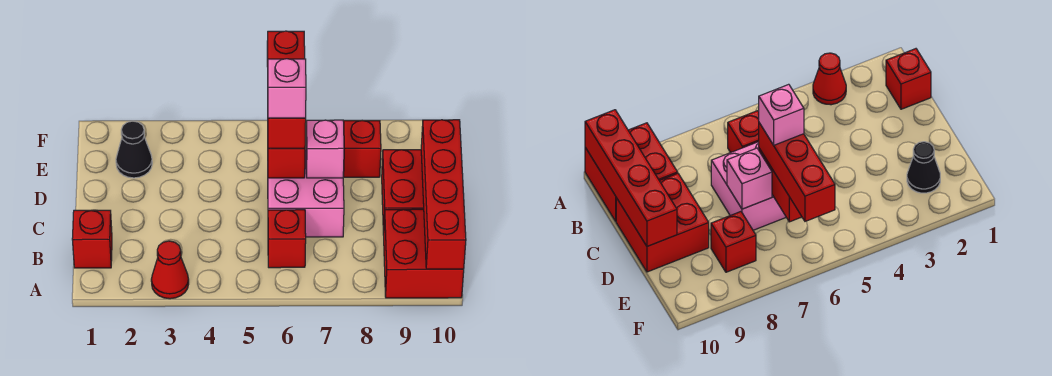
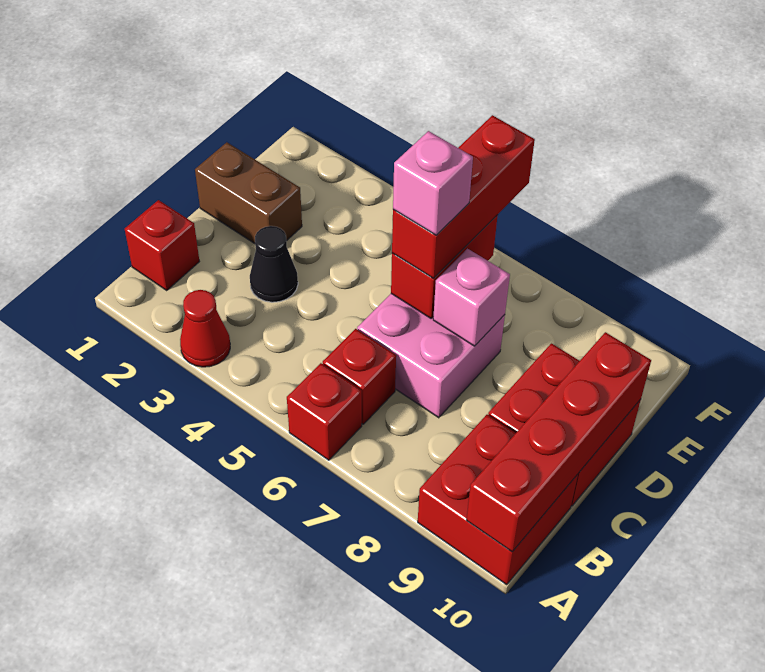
none -> brown 1x2 brick [195,142,302,244]
black 1x1 cone [116,121,152,178] -> black 1x1 cone moved to [250,226,298,302]
red 1x1 brick [344,121,381,177] -> red 1x1 brick moved to [287,363,362,460]

